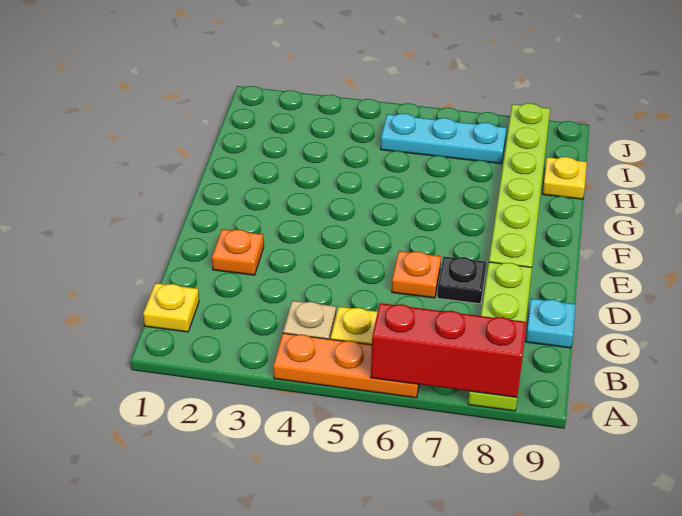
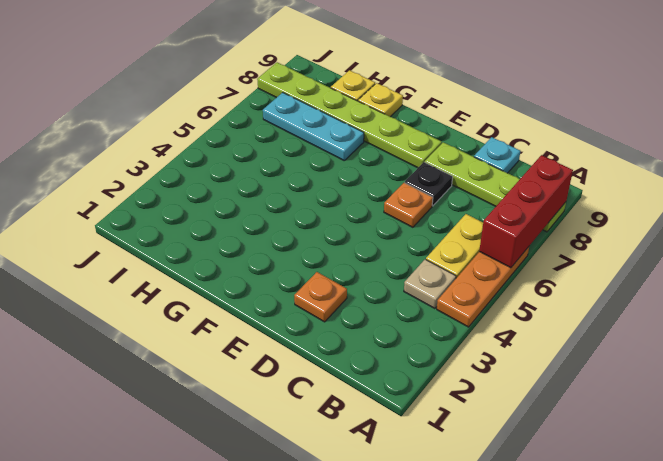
yellow 1x1 plate [143,283,199,332] -> yellow 1x1 plate moved to [358,83,403,117]
cyan 1x3 plate [381,113,506,164] -> cyan 1x3 plate turned to [263,93,364,160]

